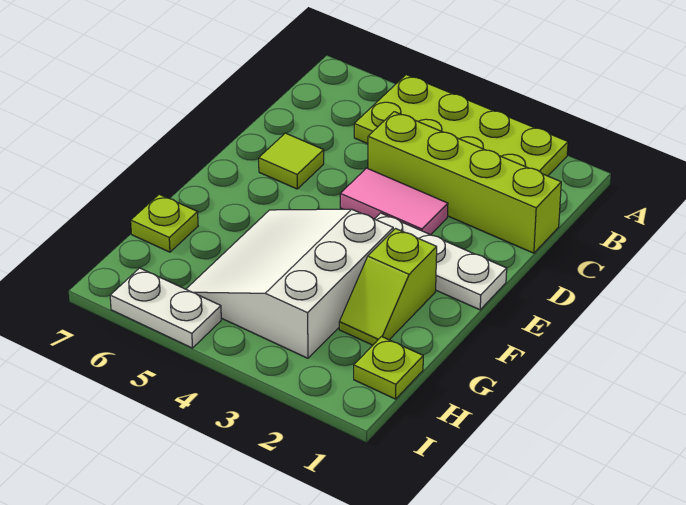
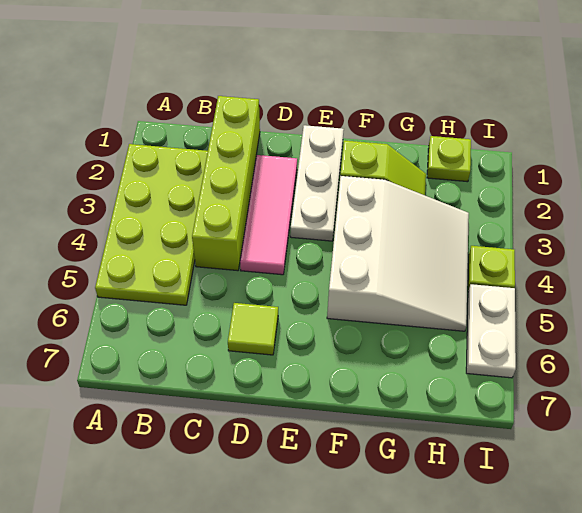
pink 1x2 tile [340,168,448,235] -> pink 1x3 tile [240,155,297,275]
white 3x3 slope [186,209,393,358] -> white 3x3 slope turned to [327,176,469,331]
lime 1x1 plate [131,194,198,252] -> lime 1x1 plate moved to [468,246,515,291]

